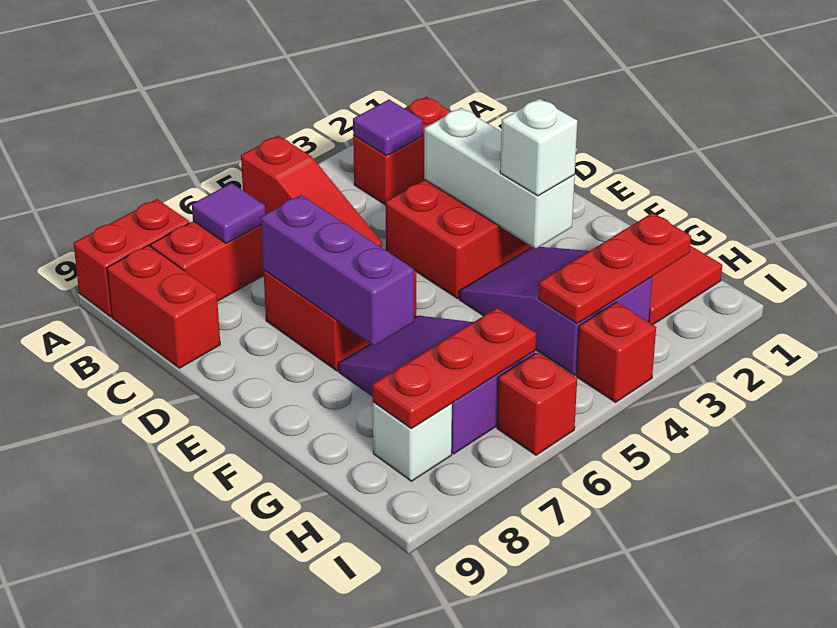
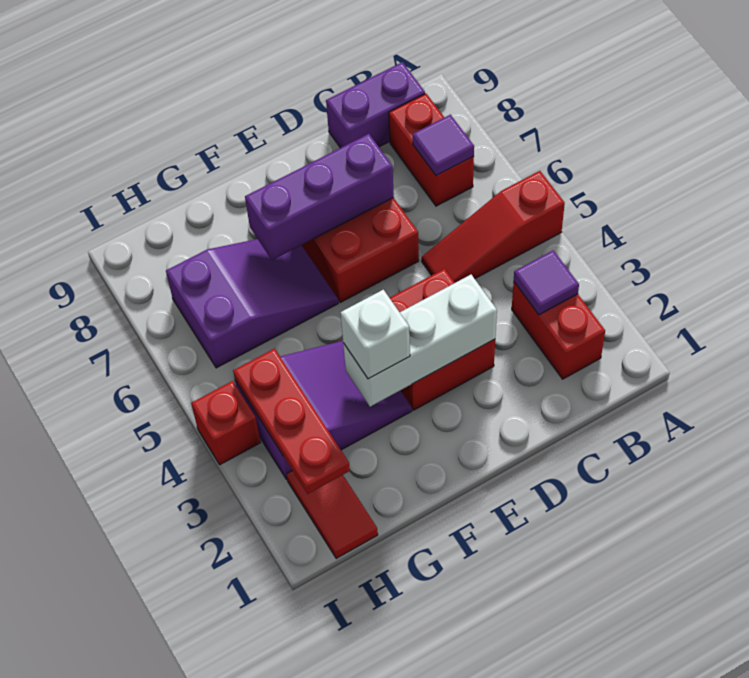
red 1x2 brick [74,199,189,317] -> none
red 1x2 brick [107,245,220,368] -> purple 1x2 brick [326,62,425,148]
red 1x3 plate [372,308,536,429] -> none
white 1x1 brick [373,402,452,481] -> none
red 1x1 brick [497,352,577,455] -> none

